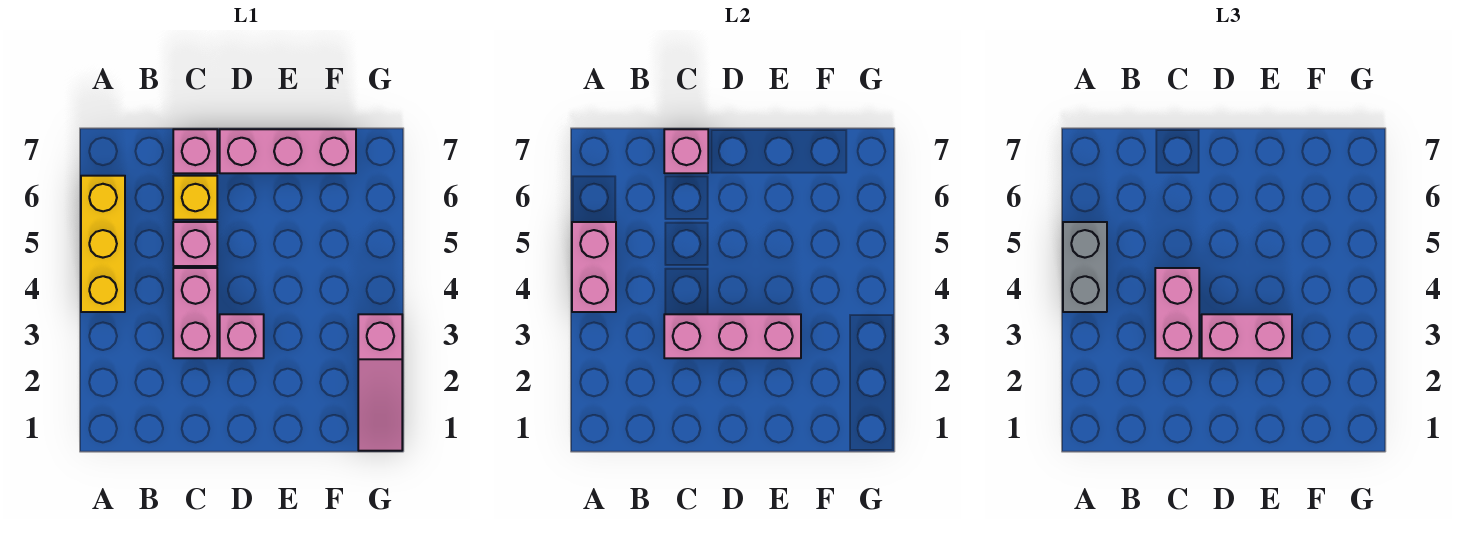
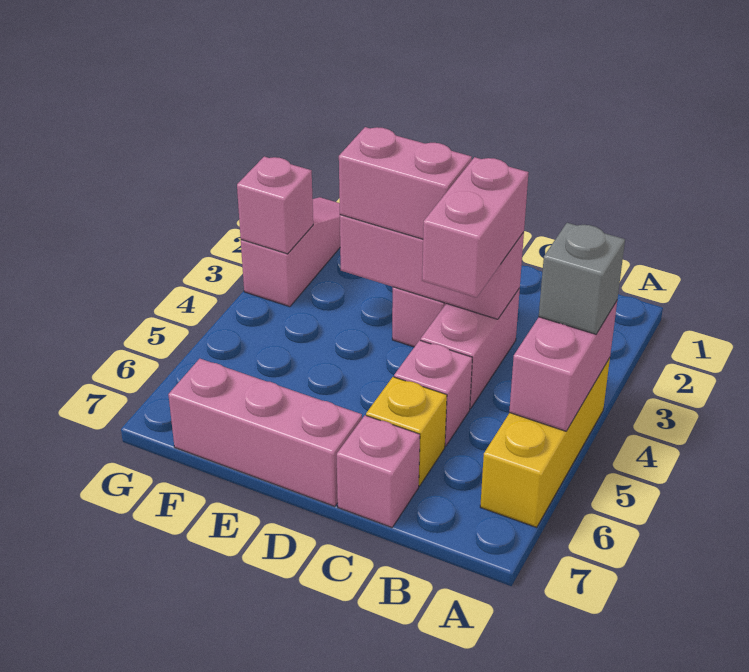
grey 1x2 brick [1063,222,1107,312] -> grey 1x1 brick [539,223,625,334]
pink 1x1 brick [664,129,708,173] -> pink 1x1 brick moved to [237,157,313,254]

